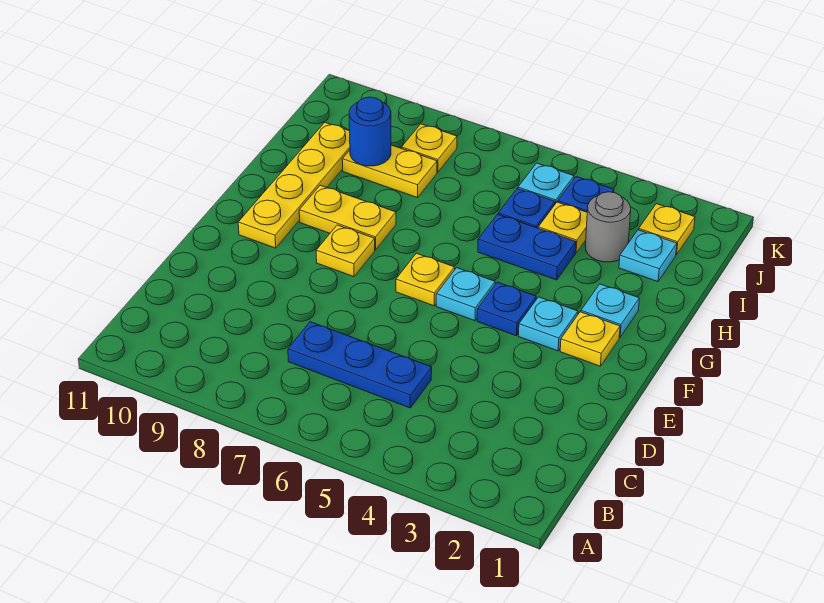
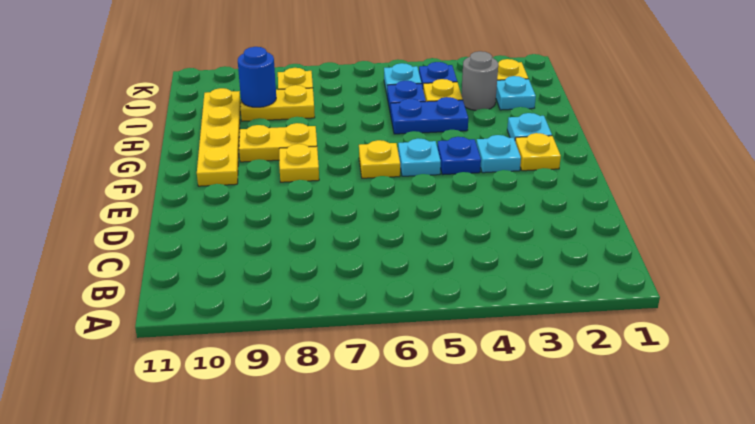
blue 1x3 plate [288,322,432,408] -> none

